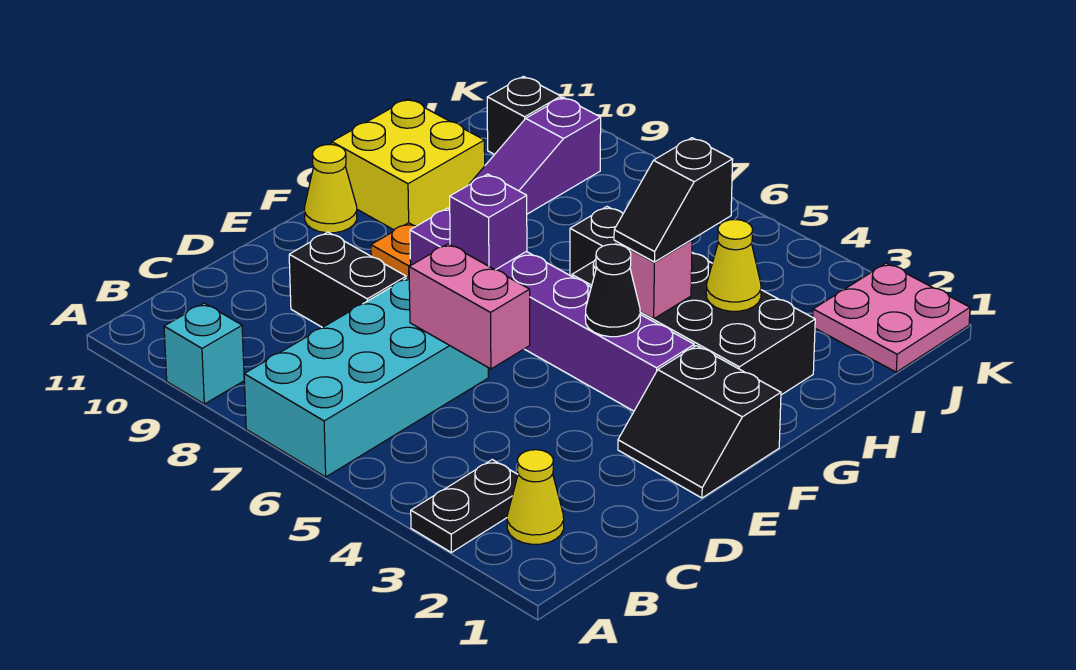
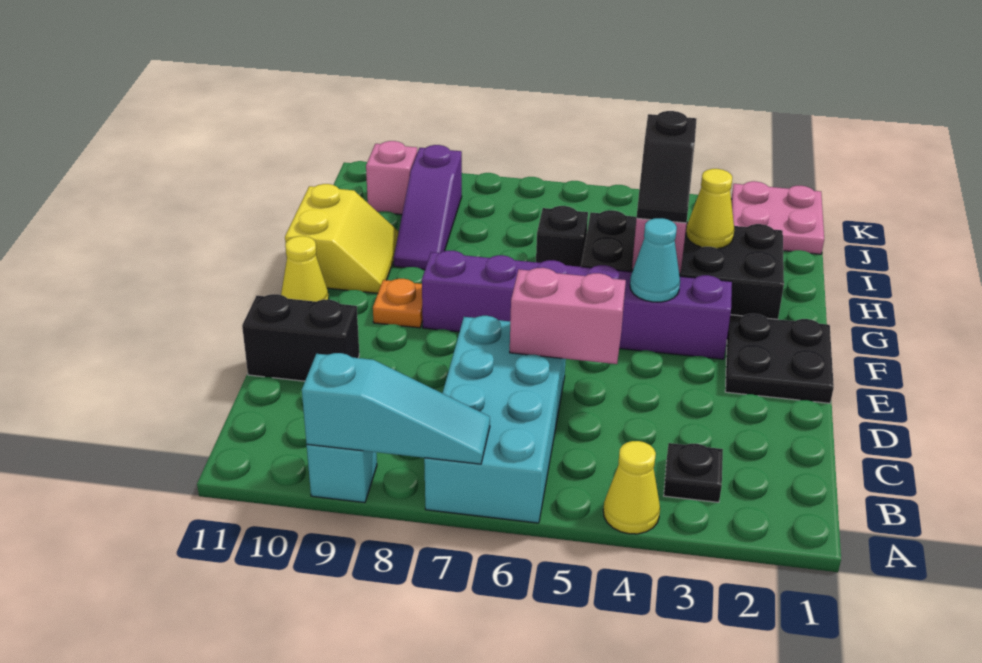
black 1x2 plate [411,460,518,552] -> black 1x1 plate [664,443,723,502]
none -> cyan 1x3 slope [302,353,490,464]
yellow 1x1 cone [507,450,564,544] -> yellow 1x1 cone moved to [603,441,660,534]
black 1x2 brick [289,232,406,328] -> black 1x2 brick moved to [242,294,359,381]
black 2x2 slope [618,346,781,498] -> black 2x2 plate [725,314,834,403]
black 1x1 cone [585,244,640,337] -> cyan 1x1 cone [630,218,680,302]
purple 1x1 brick [450,174,527,270] -> none
yellow 2x2 brick [332,99,485,230] -> yellow 2x2 slope [285,184,399,293]
black 1x1 brick [487,77,561,155] -> pink 1x1 brick [366,141,417,215]

